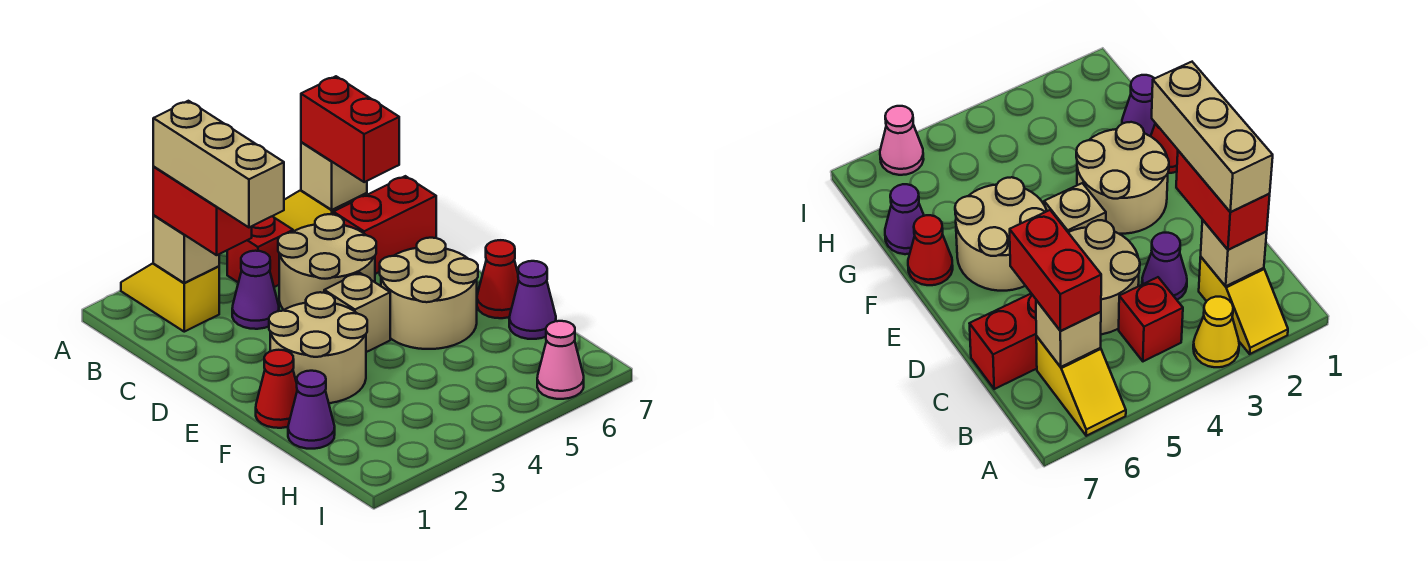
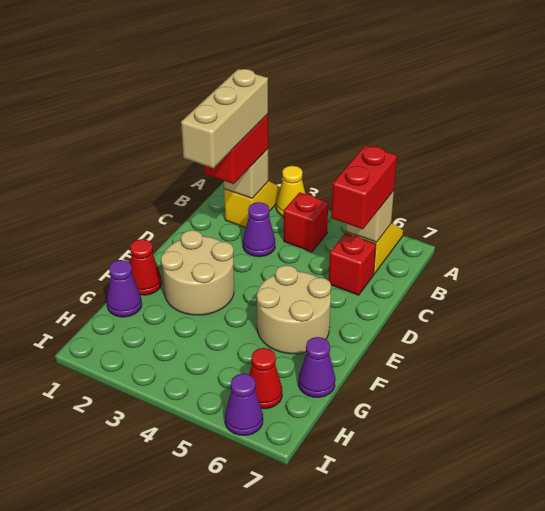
tan 2x2 round brick [278,214,376,310] -> none
red 1x2 brick [333,176,436,274] -> red 1x1 brick [329,233,376,295]
tan 1x1 brick [324,273,390,352] -> none
red 1x1 cone [477,240,519,318] -> red 1x1 cone moved to [249,348,282,409]
pink 1x1 cone [537,321,584,399] -> purple 1x1 cone [225,374,263,435]

